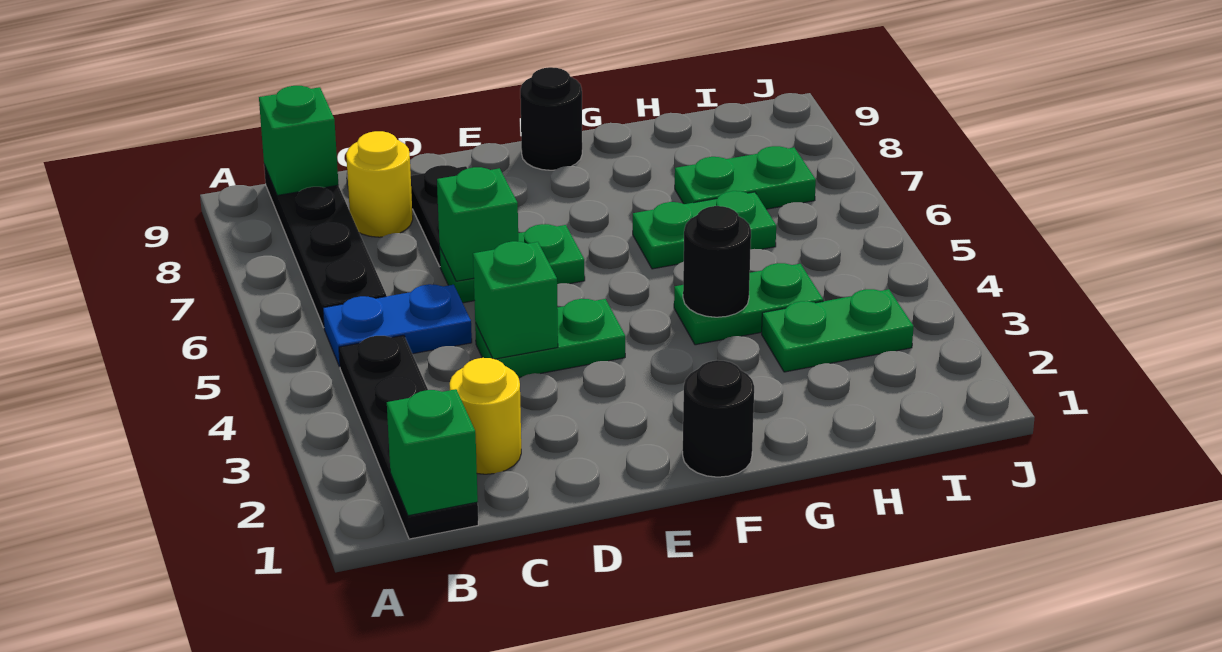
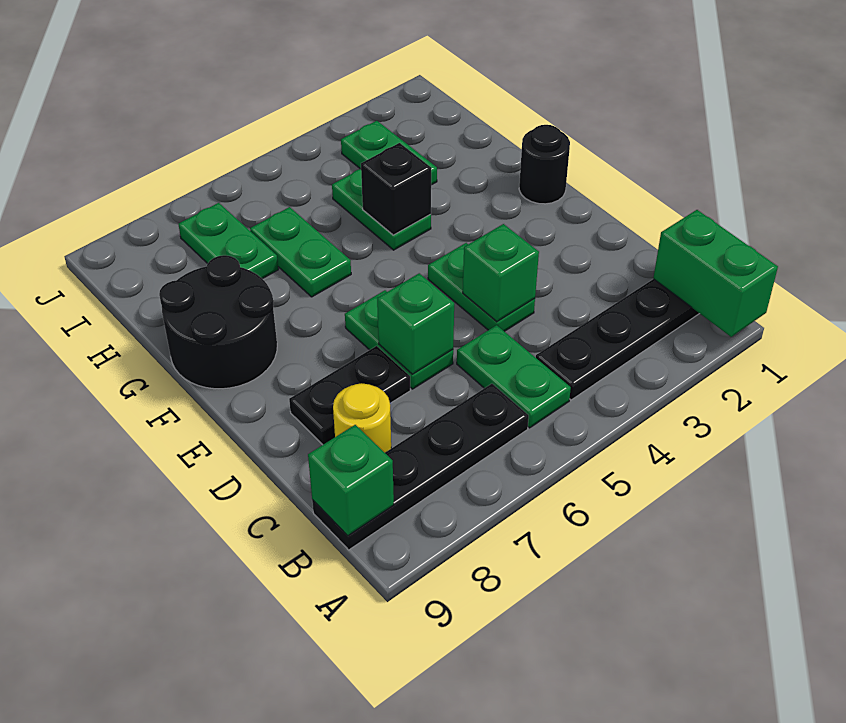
green 1x1 brick [387,389,478,516] -> green 1x2 brick [653,210,778,337]
blue 1x2 plate [323,284,472,367] -> green 1x2 plate [457,325,571,428]
yellow 1x1 round brick [450,358,521,474] -> none
black 1x1 round brick [520,67,582,170] -> black 2x2 round brick [159,255,277,389]
black 1x1 round brick [683,206,751,317] -> black 1x1 brick [361,143,431,235]

